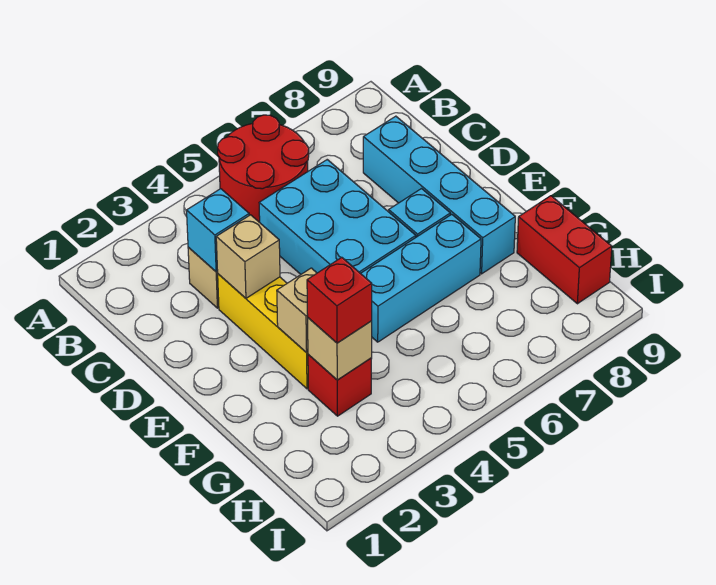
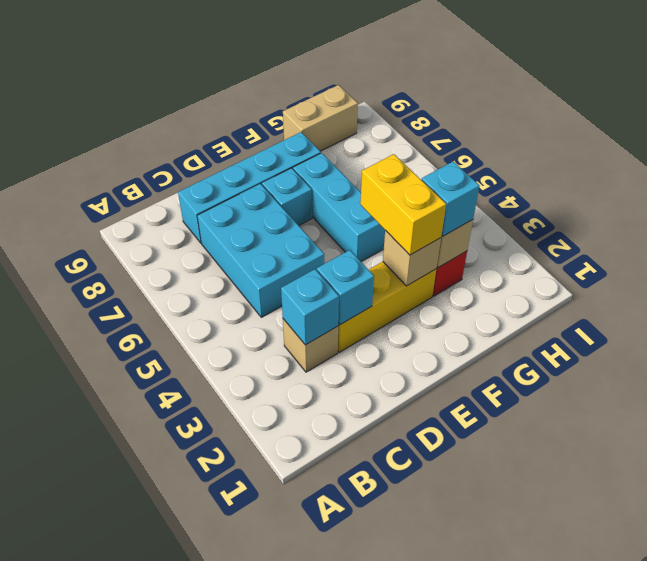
red 2x2 round brick [218,115,309,222] -> none
cyan 2x3 brick [259,160,416,274] -> cyan 2x3 brick turned to [197,184,324,317]
tan 1x1 brick [216,215,280,298] -> cyan 1x1 brick [317,250,374,325]
none -> yellow 1x2 brick [360,154,446,255]
red 1x1 brick [307,257,372,343] -> cyan 1x1 brick [422,162,479,236]
red 1x2 brick [517,196,612,304] -> tan 1x2 brick [283,85,358,151]

